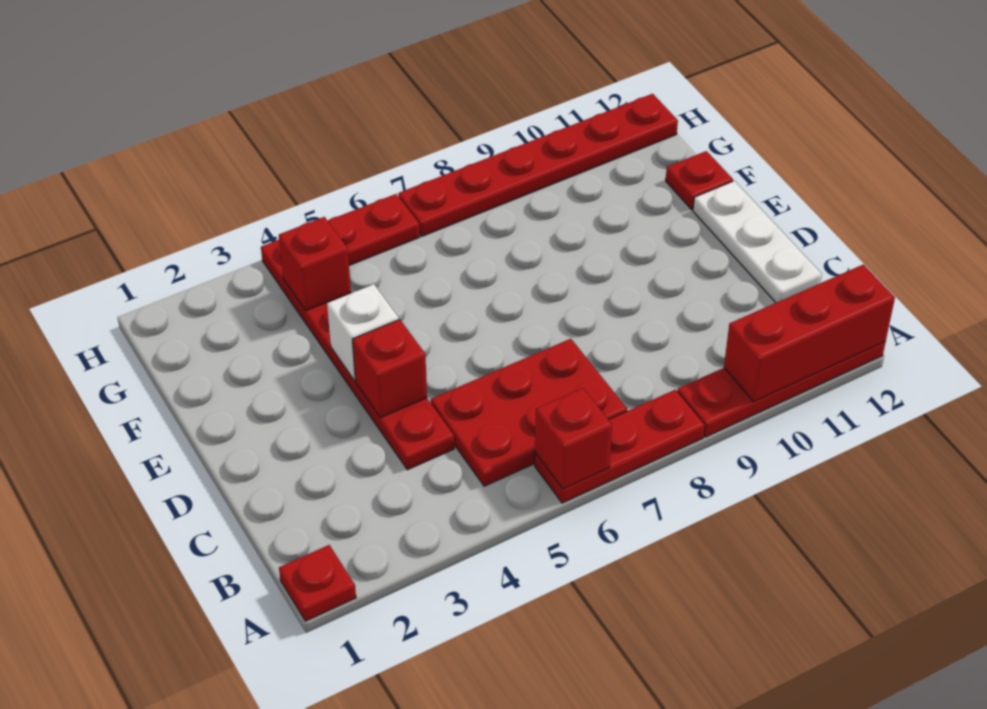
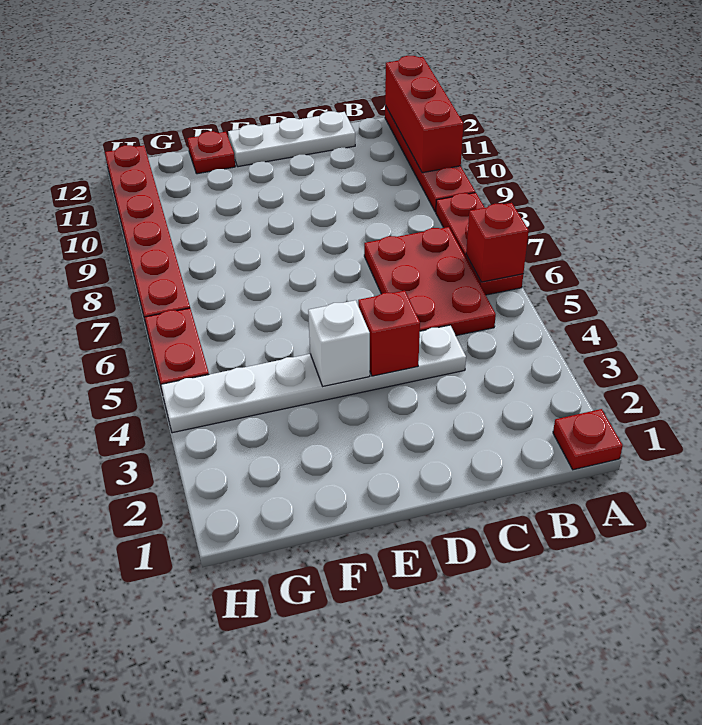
red 1x6 plate [261,240,454,470] -> white 1x6 plate [161,325,466,433]
red 1x1 brick [279,217,351,311] -> none

